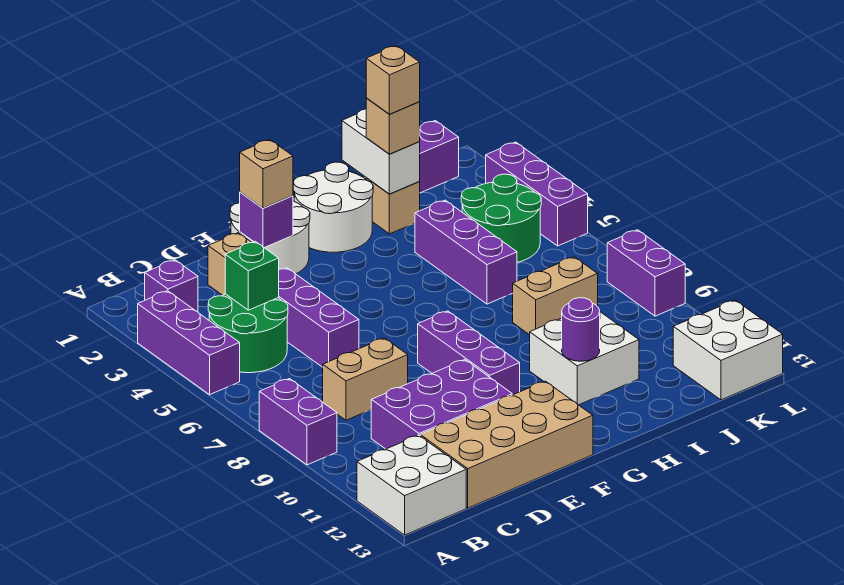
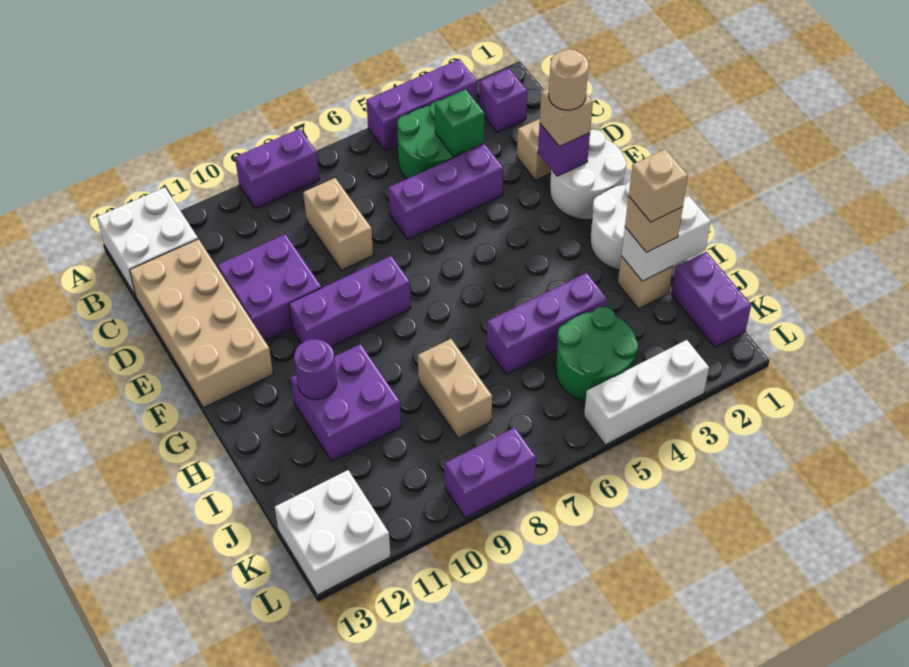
purple 2x3 brick [371,360,512,449] -> purple 2x2 brick [218,234,322,342]
none -> tan 1x1 round brick [549,49,589,110]
white 2x2 brick [530,312,639,405] -> purple 2x2 brick [291,344,401,461]
purple 1x3 brick [486,142,588,246] -> white 1x3 brick [584,340,709,445]

